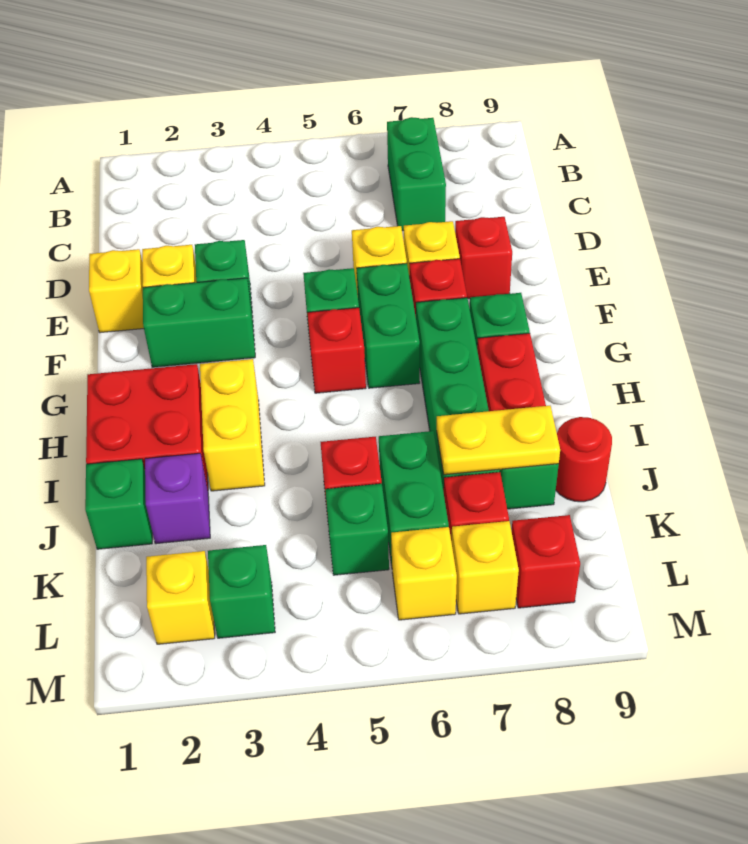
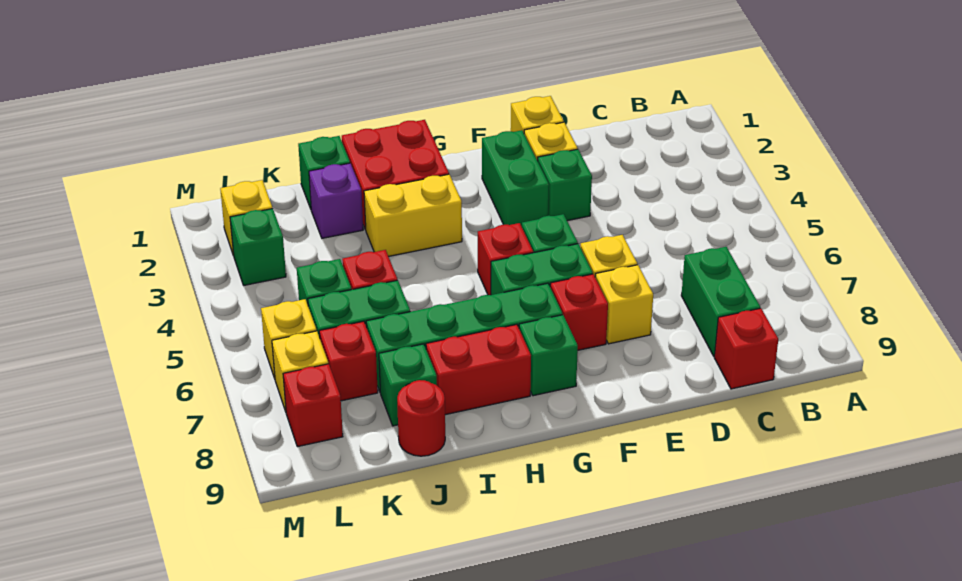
green 1x2 brick [387,117,446,231] -> green 1x2 brick turned to [681,247,760,356]
red 1x1 brick [455,217,512,299] -> red 1x1 brick moved to [715,308,778,389]
yellow 1x2 plate [437,406,560,475] -> none

